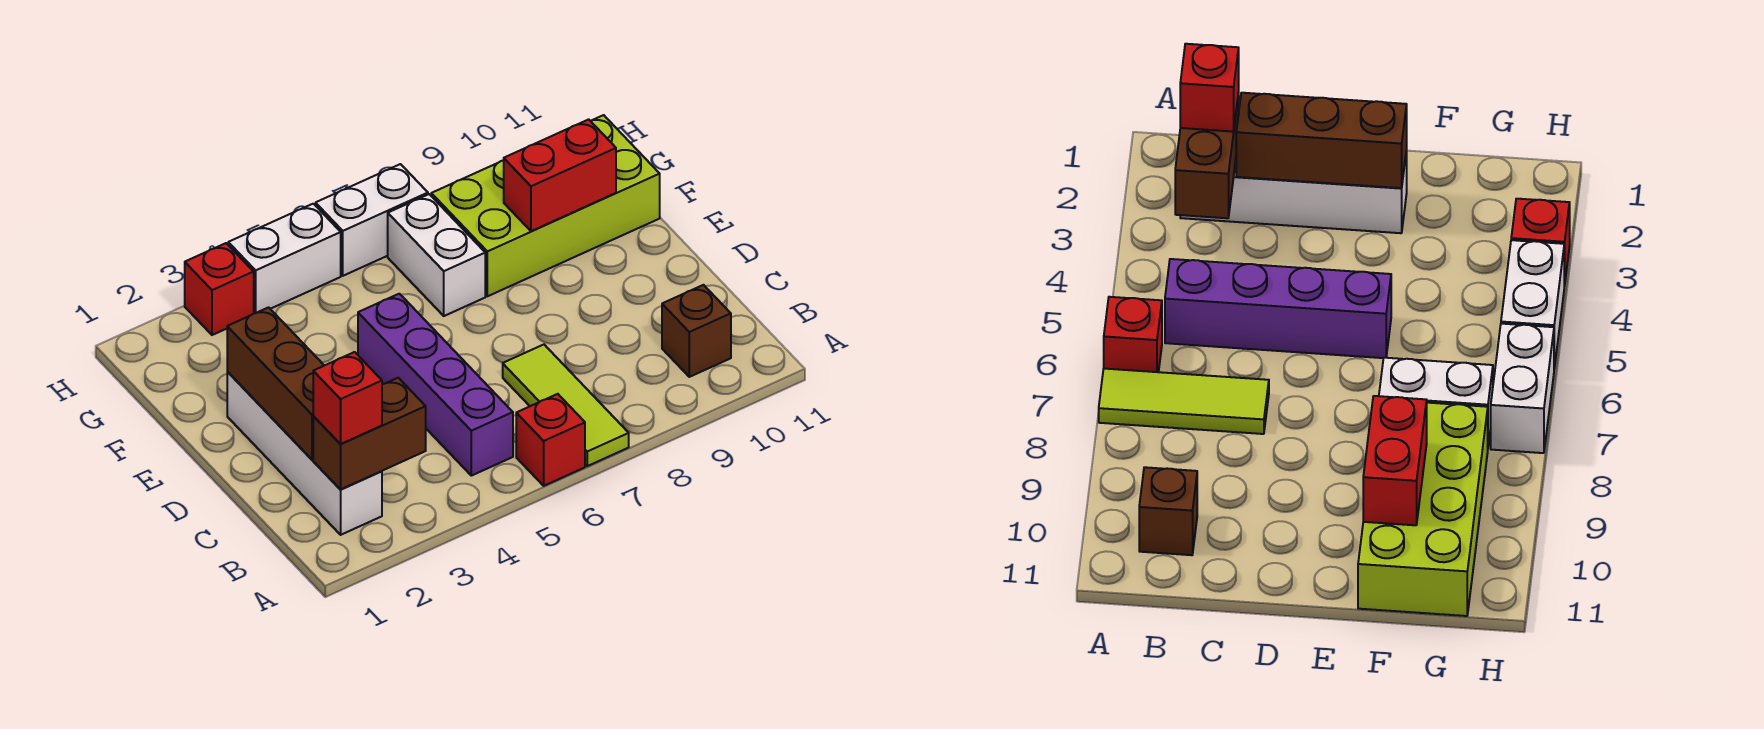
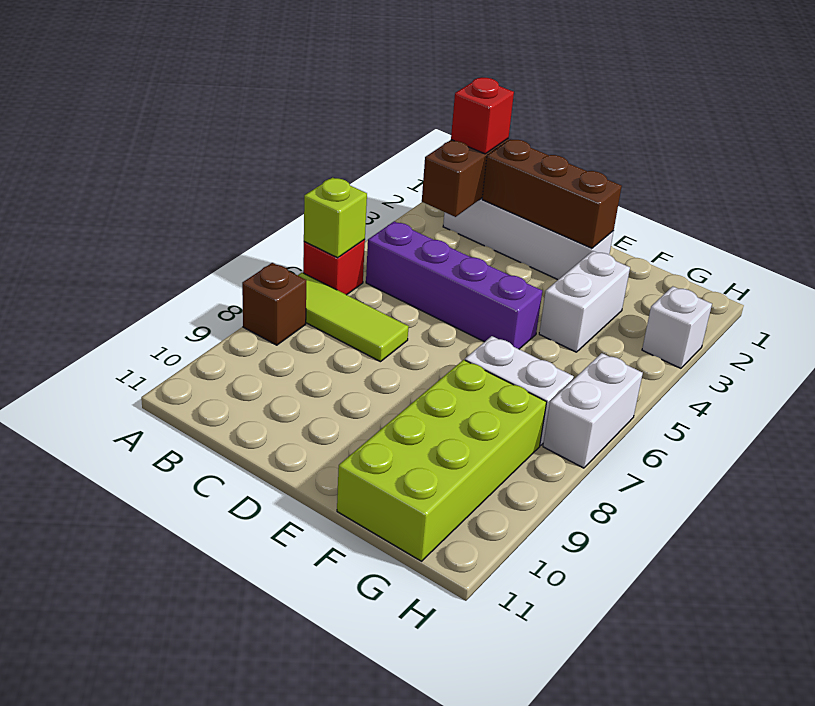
none -> lime 1x1 brick [304,178,367,258]
brown 1x1 brick [662,285,731,377] -> brown 1x1 brick moved to [242,263,306,345]
red 1x2 brick [504,119,616,231] -> none
red 1x1 brick [185,243,254,335] -> white 1x1 brick [642,286,712,368]
white 1x2 brick [228,204,341,313] -> white 1x2 brick moved to [539,251,630,352]

